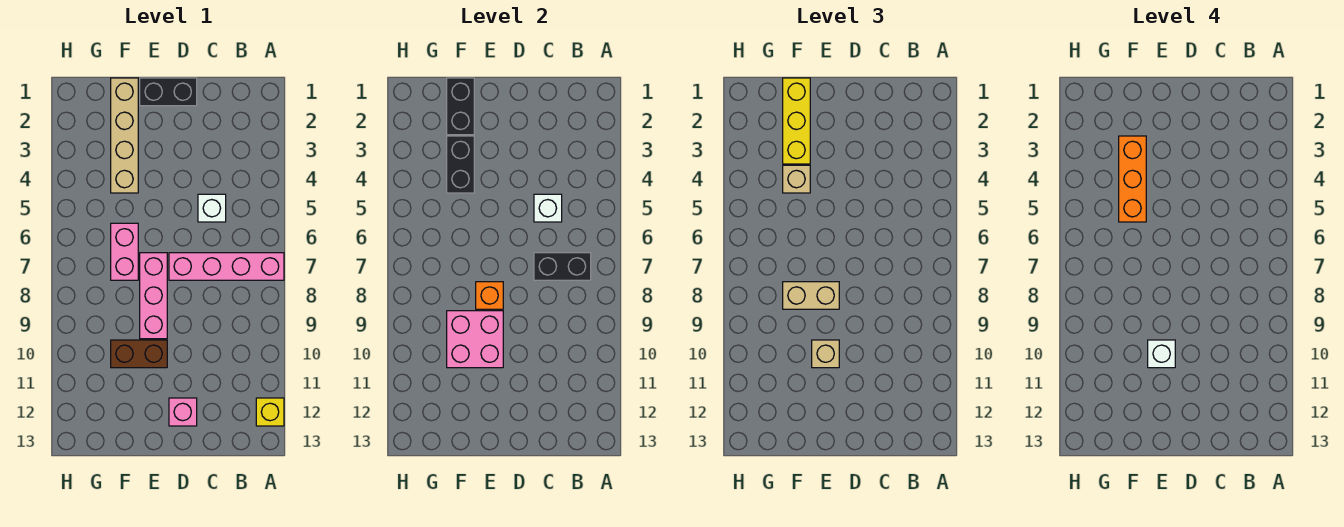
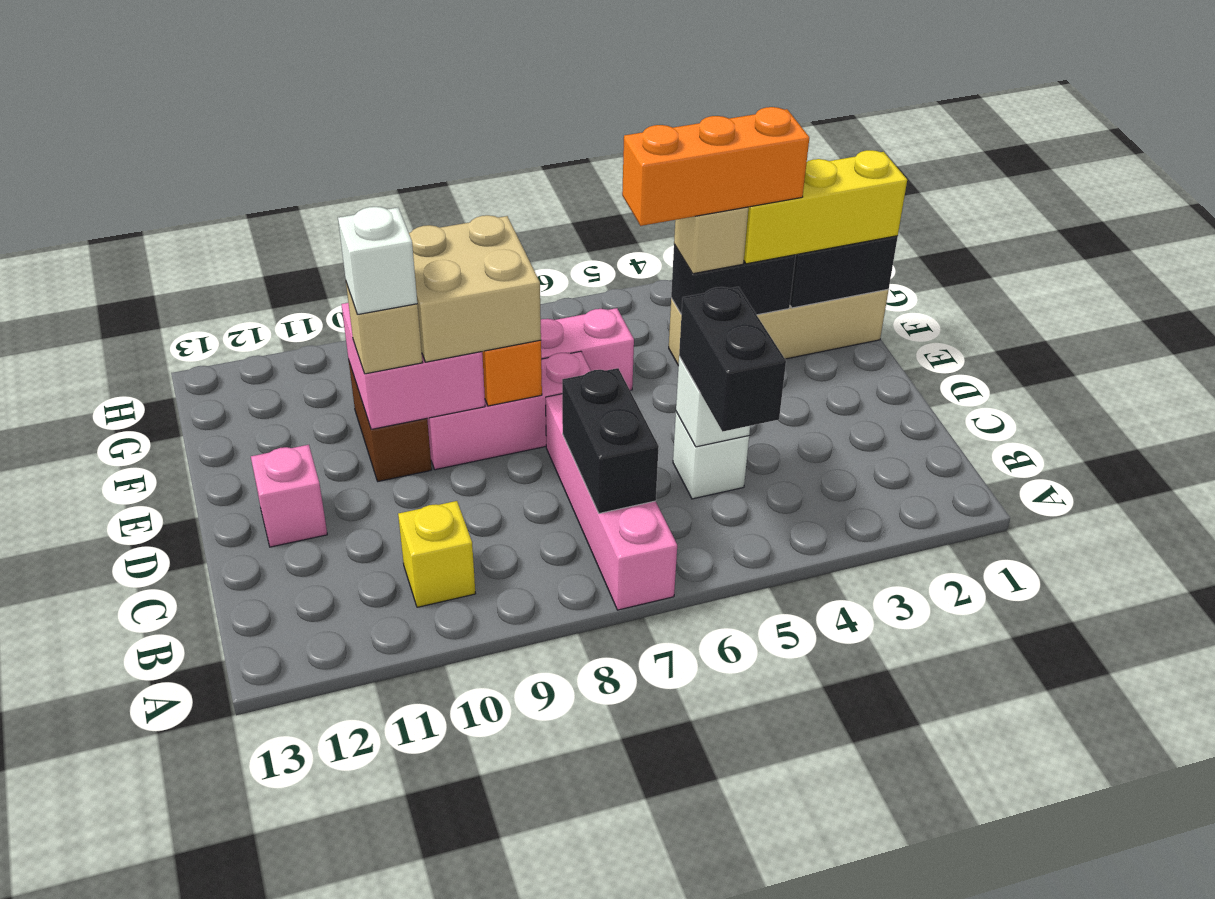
yellow 1x1 brick [256,398,284,426] -> yellow 1x1 brick moved to [398,501,475,607]
black 1x2 brick [140,78,197,106] -> black 1x2 brick moved to [679,287,786,432]
tan 1x2 brick [783,282,839,309] -> tan 2x2 brick [409,215,541,362]

